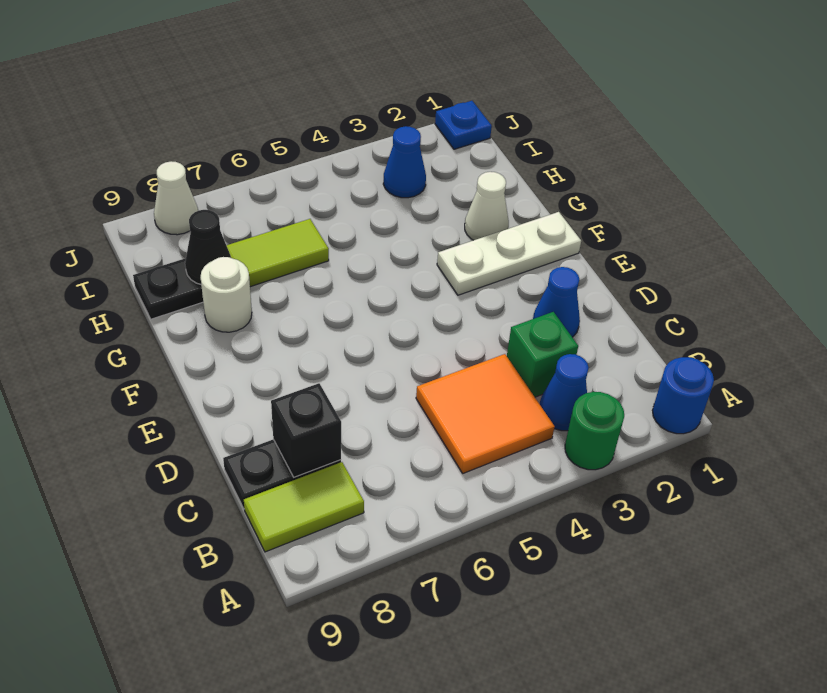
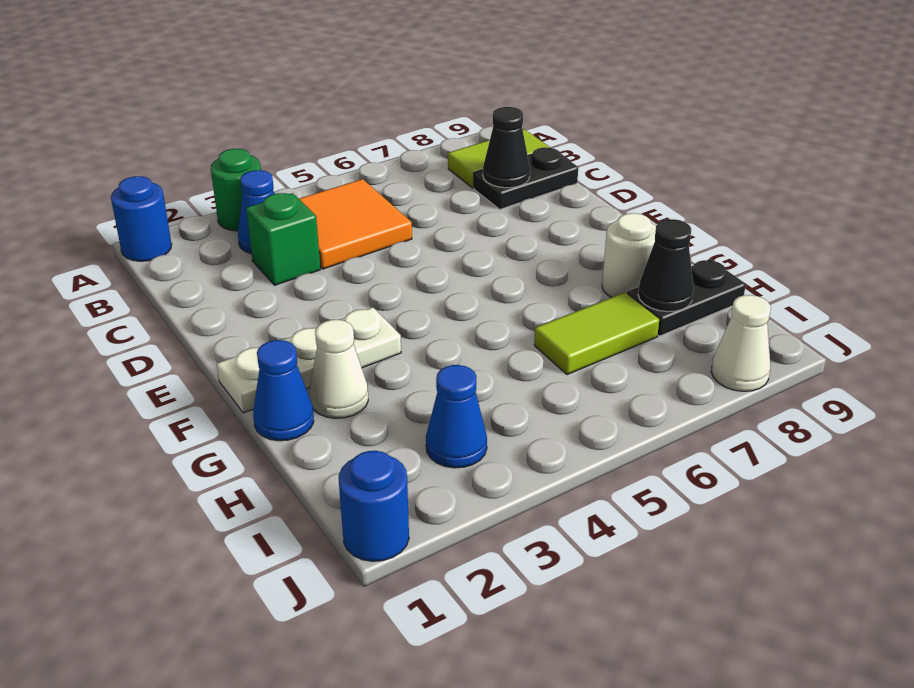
black 1x1 brick [271,383,341,477] -> black 1x1 cone [483,107,530,188]
blue 1x1 cone [533,267,580,337] -> blue 1x1 cone moved to [253,340,314,441]
blue 1x1 plate [435,101,492,149] -> blue 1x1 round brick [339,451,409,561]

